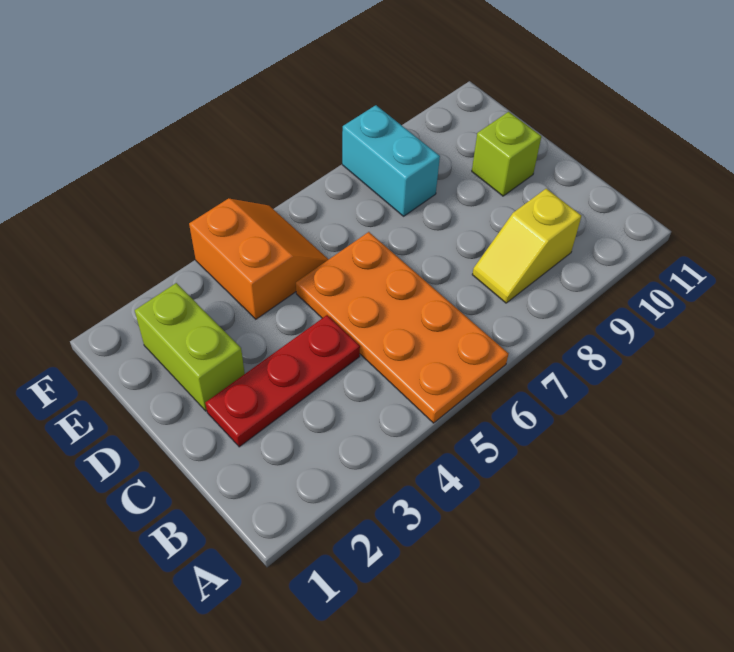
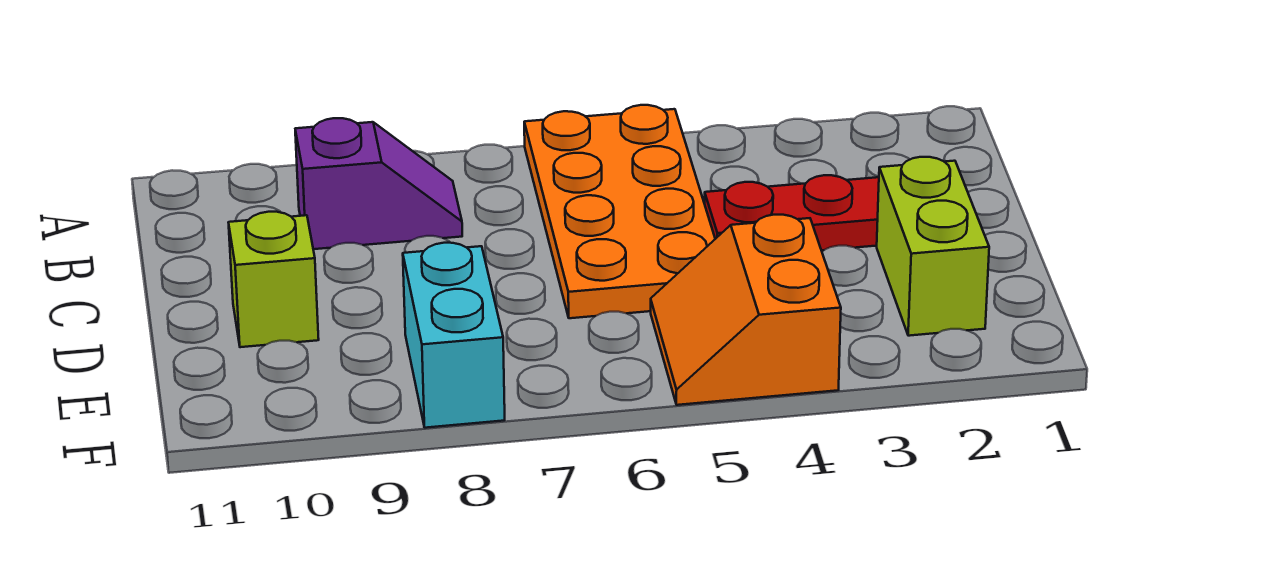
yellow 1x2 slope [472,189,581,303] -> purple 1x2 slope [295,118,462,249]

